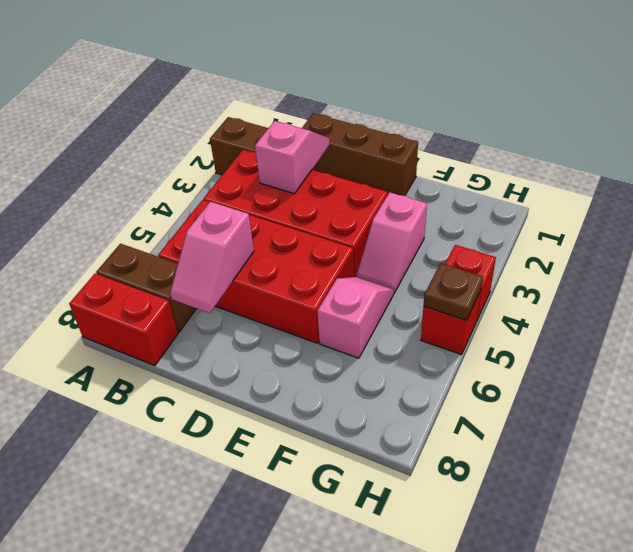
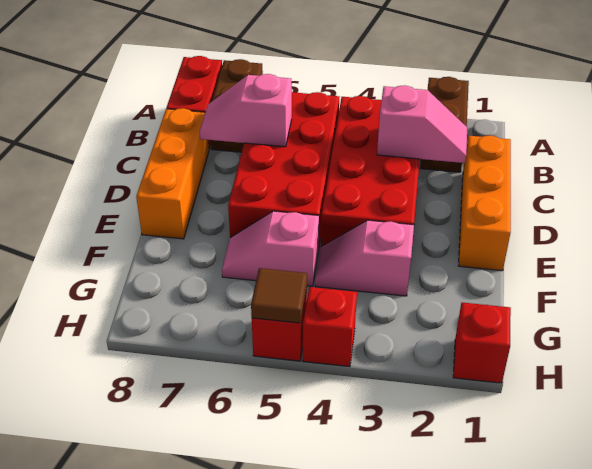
brown 1x3 brick [302,113,418,196] -> orange 1x3 brick [459,135,511,271]
none -> orange 1x3 brick [136,108,209,239]
pink 1x2 slope [317,277,393,358] -> pink 1x2 slope turned to [222,211,319,286]
none -> red 1x1 brick [453,302,511,383]
brown 1x1 plate [424,263,483,320] -> brown 1x1 tile [251,268,307,323]

